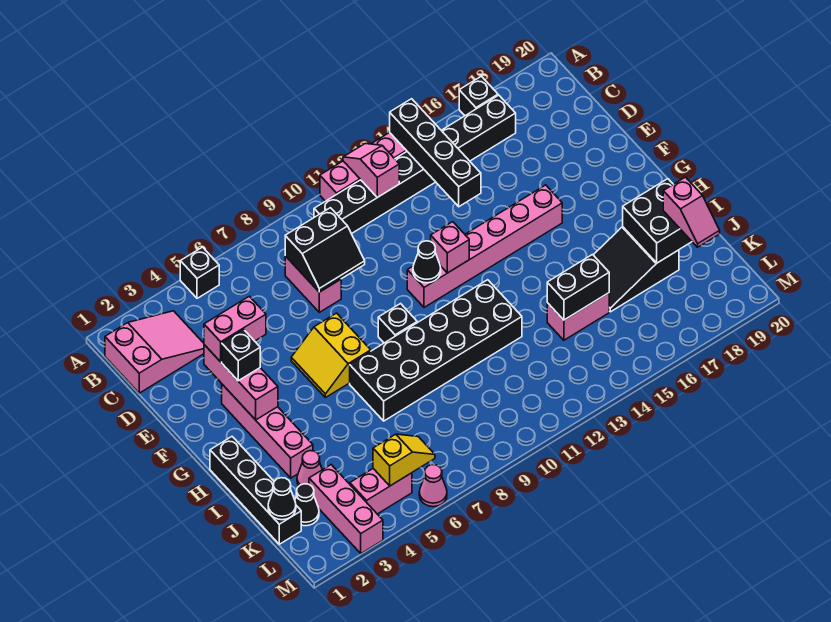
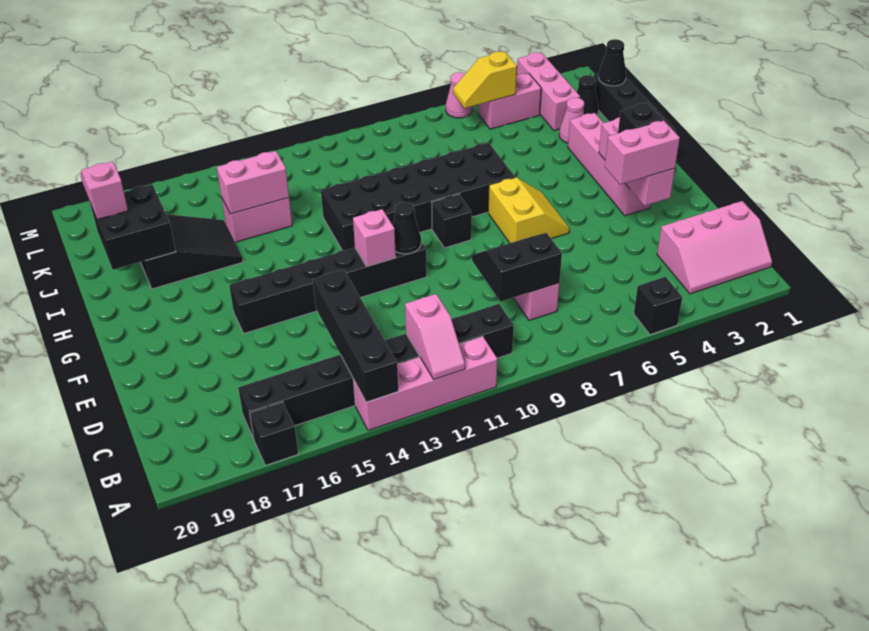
pink 2x3 slope [105,311,204,393] -> pink 2x3 slope turned to [657,201,772,294]
pink 1x6 brick [407,185,562,307] -> black 1x6 brick [229,242,427,333]
black 1x2 brick [547,255,609,320] -> pink 1x2 brick [217,151,289,214]

